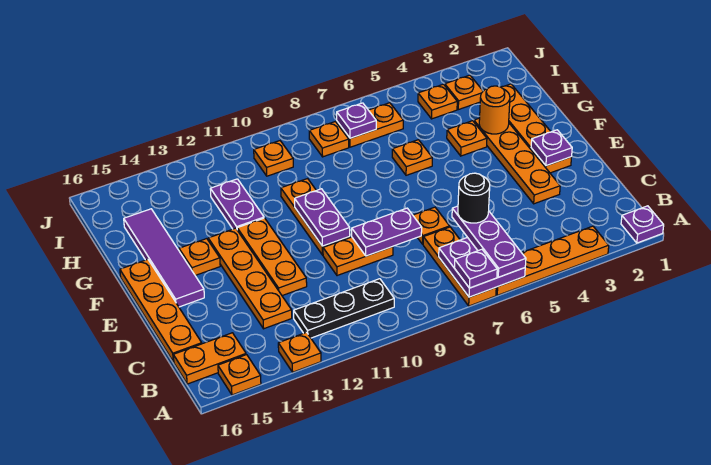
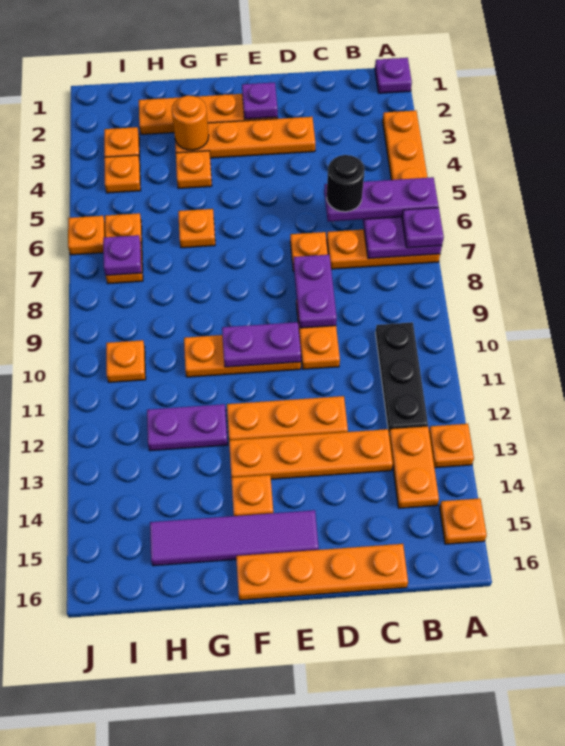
orange 1x2 plate [173,333,246,384] -> orange 1x2 plate moved to [389,426,439,508]
orange 1x1 plate [309,122,349,157] -> orange 1x1 plate moved to [68,216,105,255]

